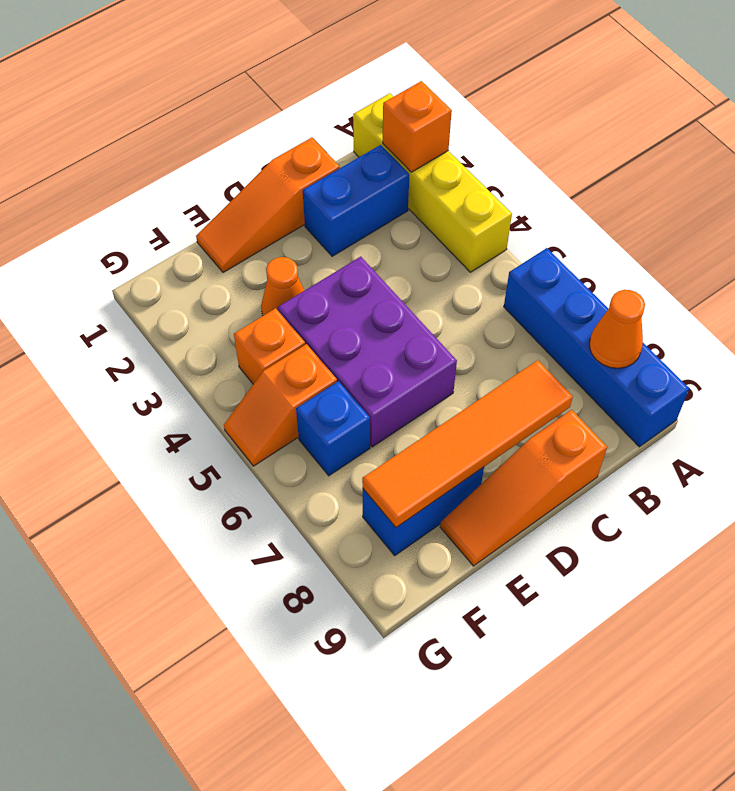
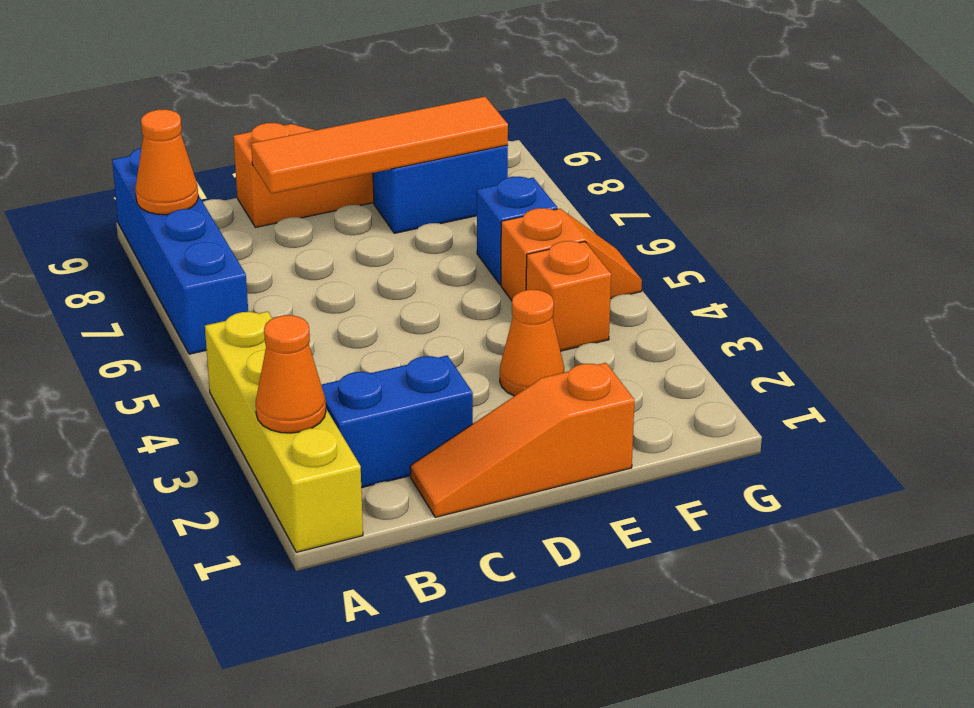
orange 1x1 brick [383,81,452,172] -> orange 1x1 cone [256,315,326,433]
orange 1x3 slope [196,138,340,272] -> orange 1x3 slope turned to [410,363,634,517]
purple 2x3 brick [278,257,457,447] -> none

